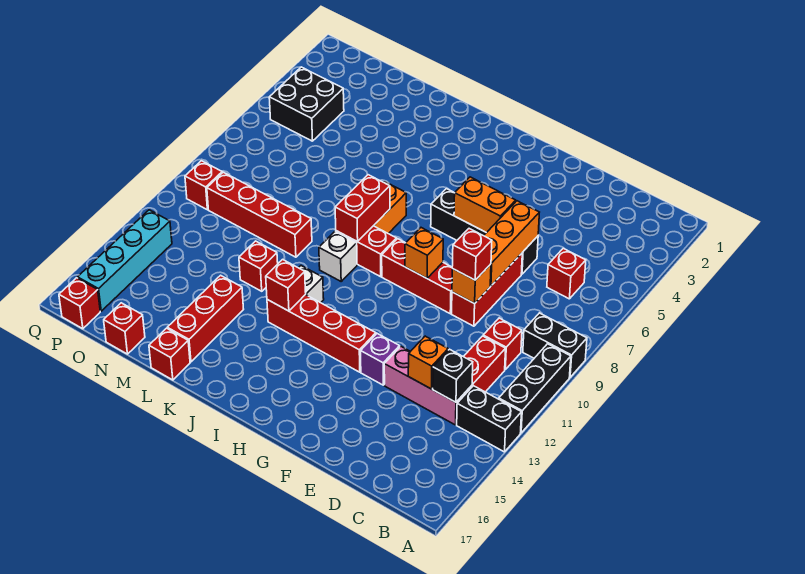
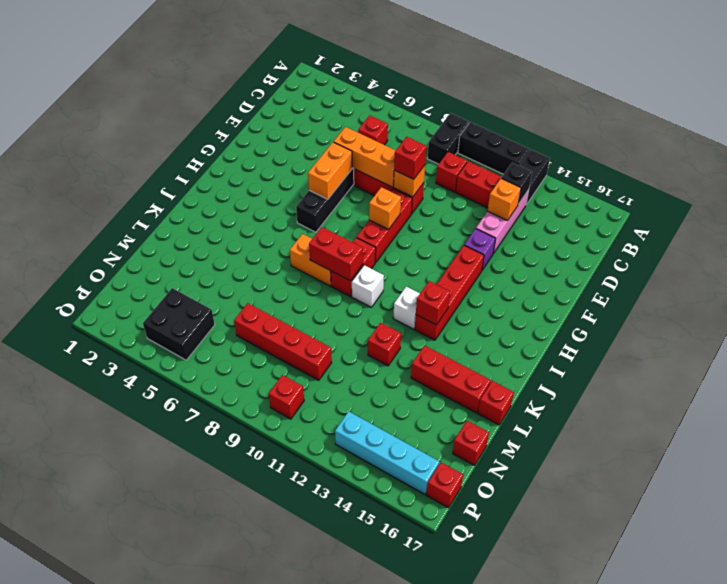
red 1x4 brick [207,172,312,257] -> red 1x4 brick turned to [234,303,332,380]

